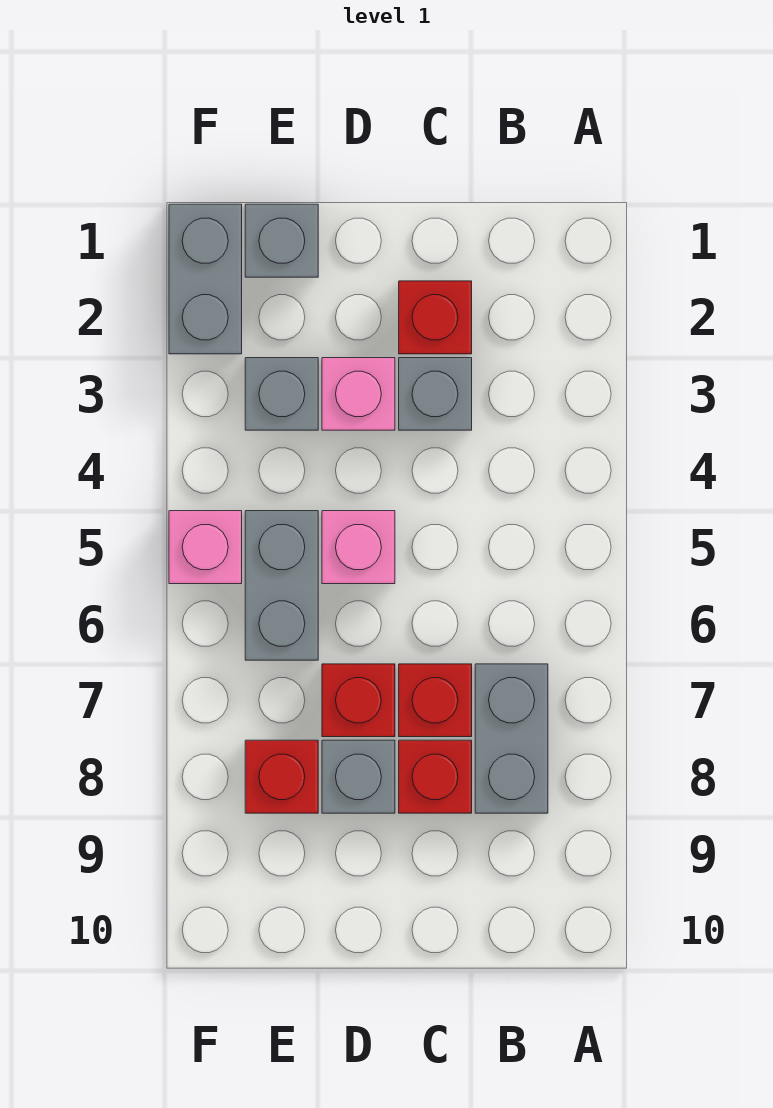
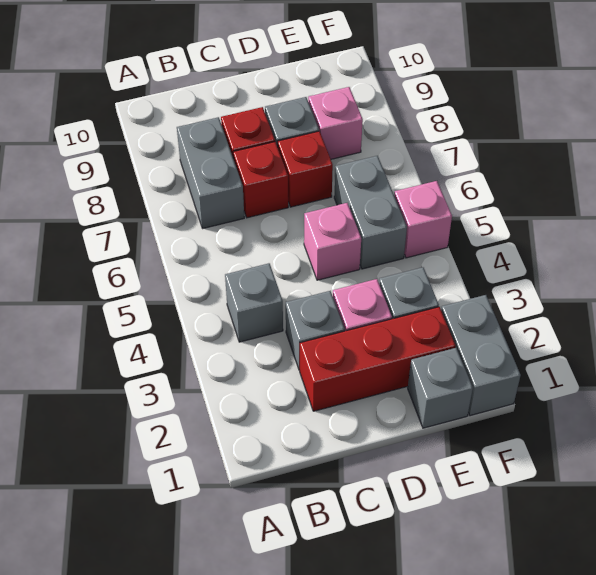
none -> grey 1x1 brick [225,263,283,342]
red 1x1 brick [399,281,472,354] -> red 1x3 brick [300,307,455,411]
red 1x1 brick [245,740,318,813] -> pink 1x1 brick [308,87,363,159]

